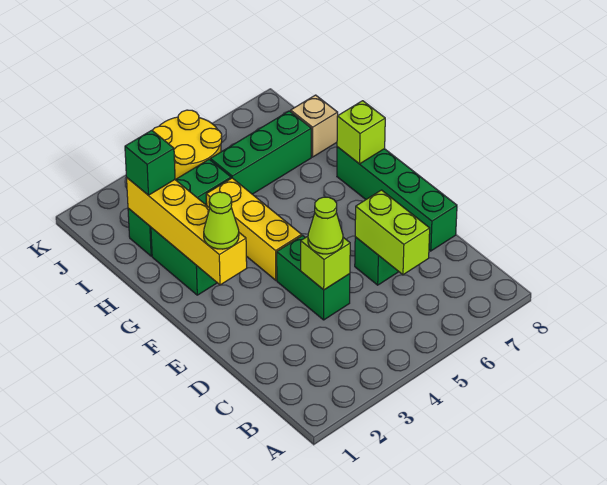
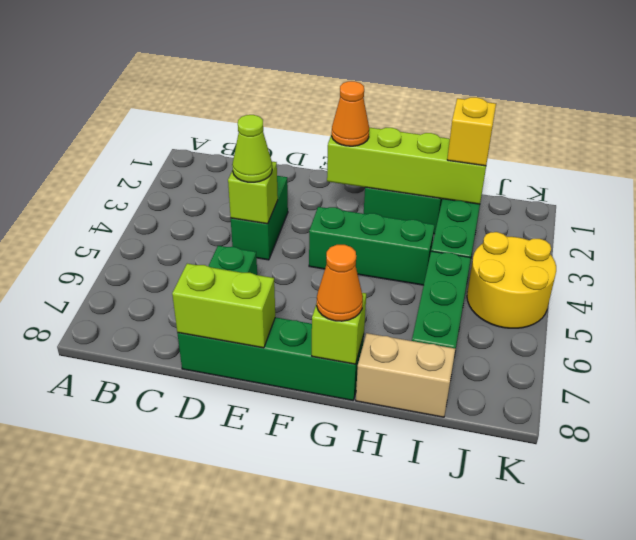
lime 1x2 brick [355,190,430,275] -> lime 1x2 brick moved to [172,264,275,348]
green 1x2 brick [277,235,350,320] -> green 1x2 brick turned to [231,176,288,260]
yellow 1x4 brick [127,178,247,285] -> lime 1x4 brick [327,127,486,204]
lime 1x1 cone [204,192,239,249] -> orange 1x1 cone [332,81,369,146]
yellow 1x3 brick [206,178,302,280] -> green 1x3 brick [309,207,435,285]
none -> orange 1x1 cone [317,245,363,321]
green 1x1 brick [125,130,175,195] -> yellow 1x1 brick [447,97,496,166]
tan 1x1 brick [291,95,338,157] -> tan 1x2 brick [356,333,455,417]

